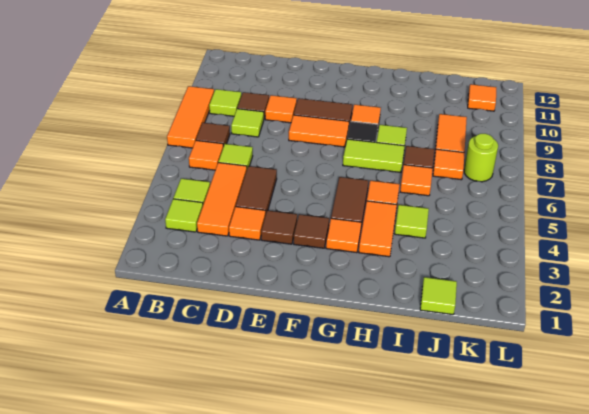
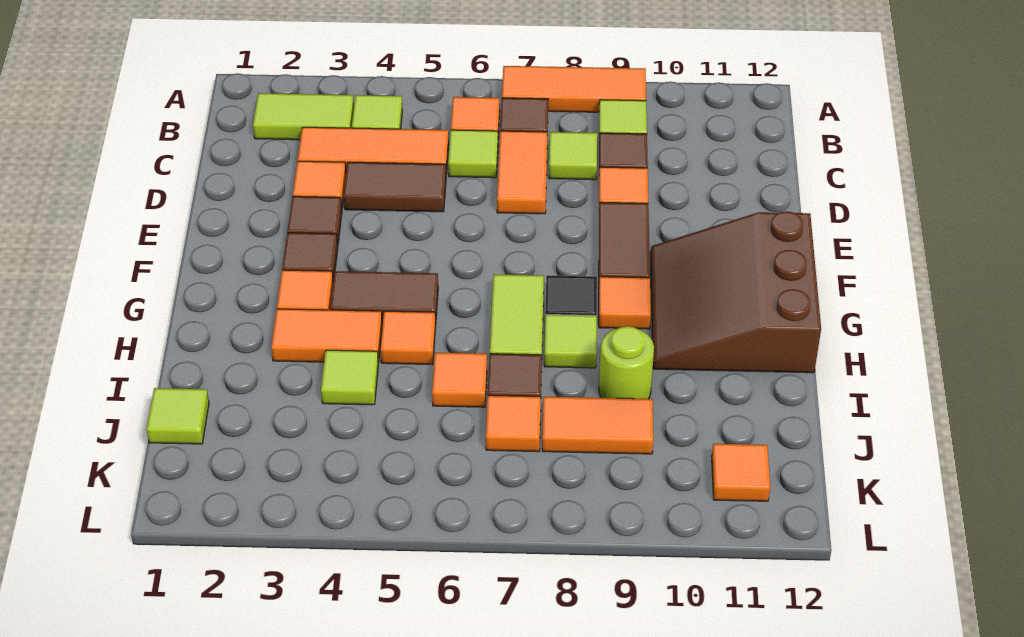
lime 1x1 tile [165,199,203,232] -> lime 1x2 tile [253,93,354,140]
orange 1x2 tile [289,115,349,147] -> orange 1x2 tile moved to [497,131,547,214]
none -> brown 3x3 slope [651,211,821,373]
lime 1x1 round brick [464,134,498,182] -> lime 1x1 round brick moved to [599,326,654,399]

